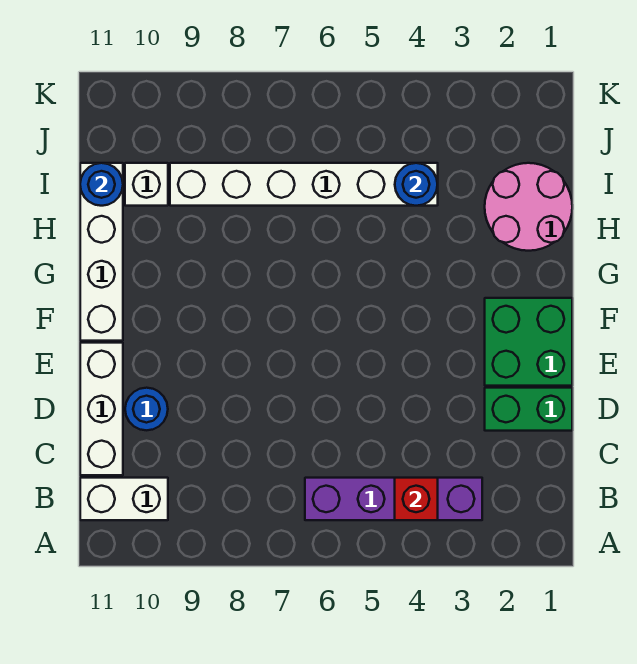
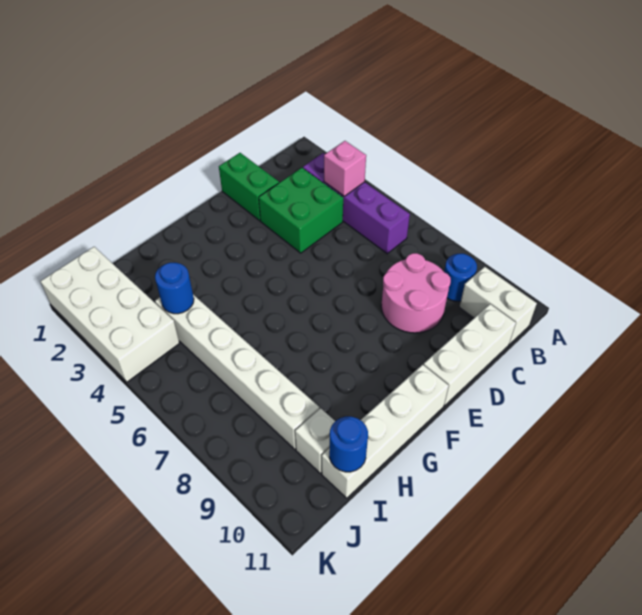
red 1x1 brick [395,478,438,520] -> pink 1x1 brick [324,141,366,196]
blue 1x1 round brick [125,388,168,430] -> blue 1x1 round brick moved to [444,254,477,301]
green 2x2 brick [485,298,572,386] -> green 2x2 brick moved to [259,168,343,253]
pink 2x2 round brick [485,163,572,251] -> pink 2x2 round brick moved to [381,253,451,333]
none -> white 2x4 brick [41,247,179,382]

